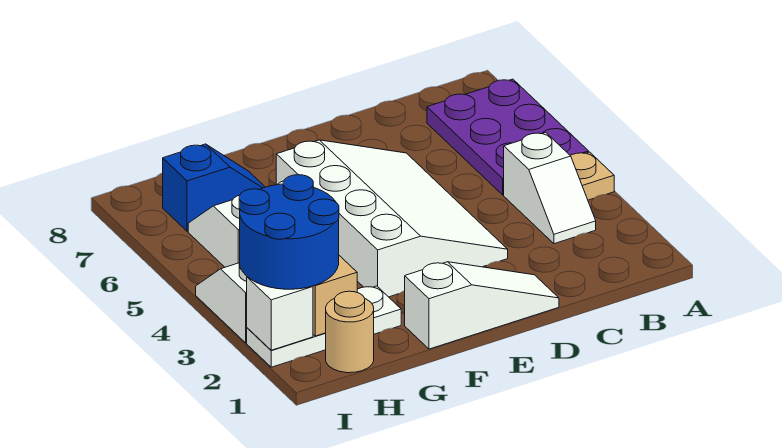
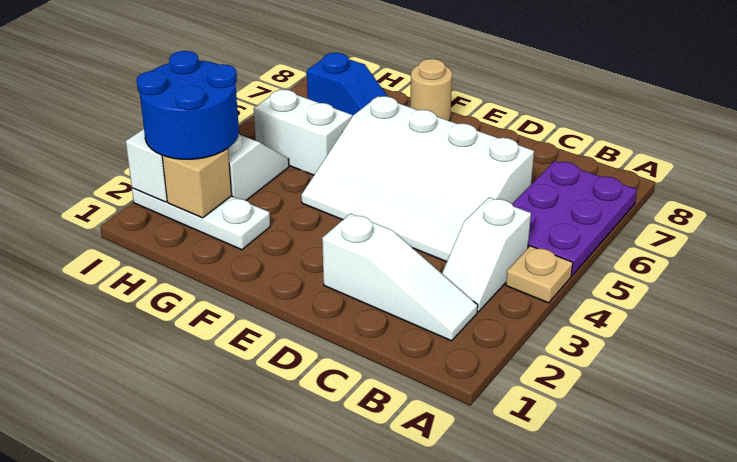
white 1x3 slope [405,262,559,349] -> white 1x3 slope moved to [322,214,478,341]
white 3x4 slope [276,140,508,297] -> white 3x4 slope turned to [301,96,534,262]
tan 1x1 round brick [326,291,374,373] -> tan 1x1 round brick moved to [410,59,452,121]

